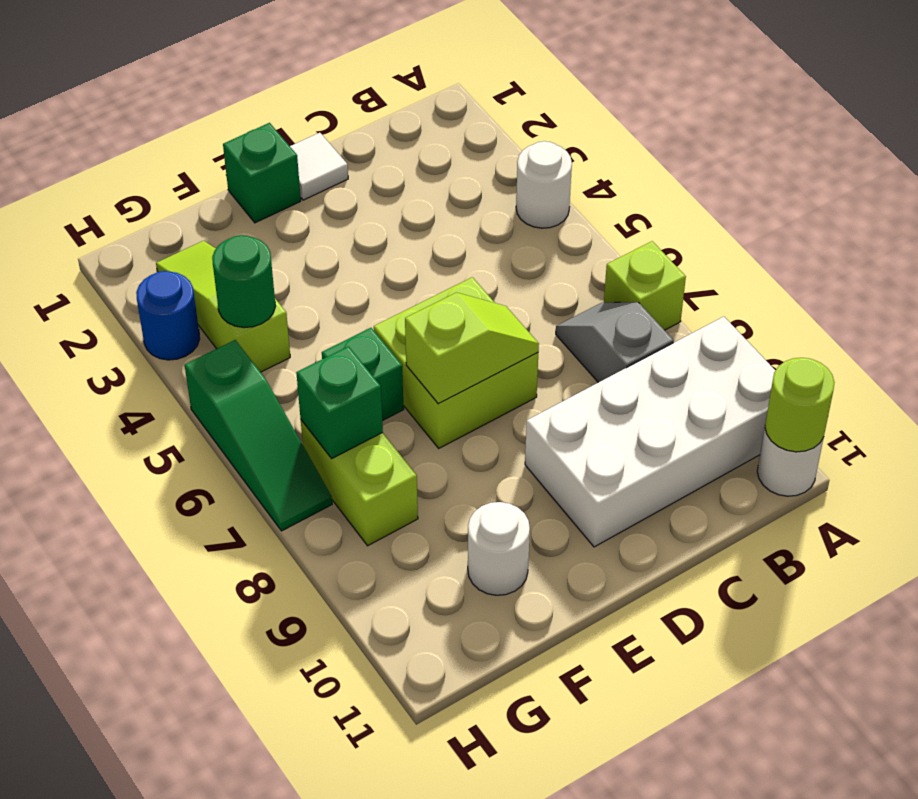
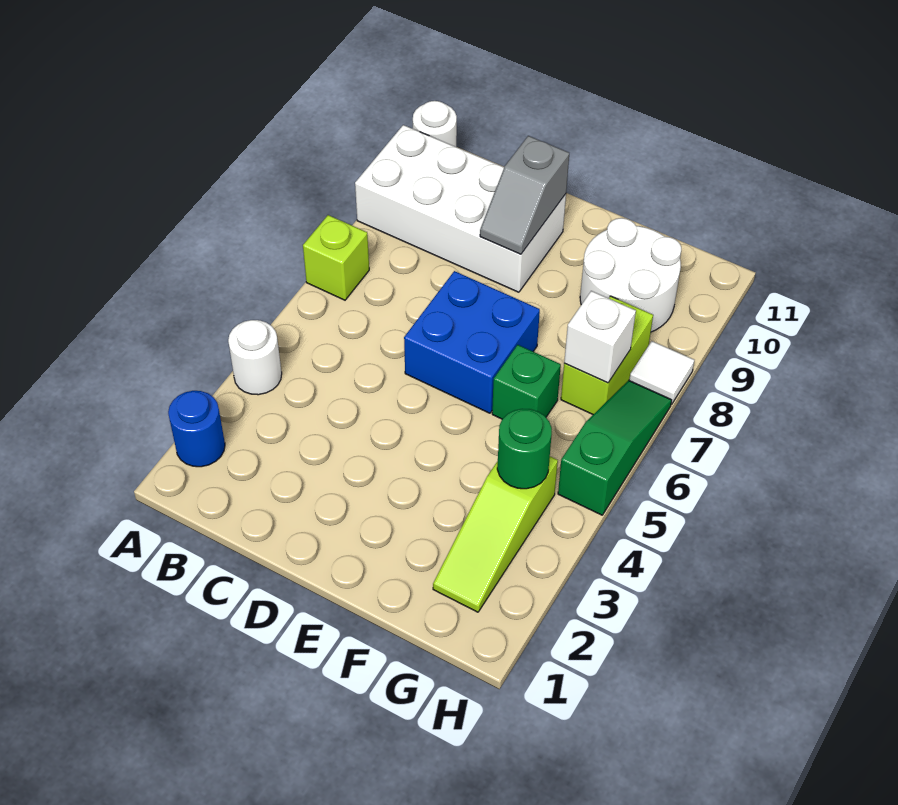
lime 1x1 round brick [765,358,835,452] -> none
grey 1x2 slope [556,302,674,382] -> grey 1x2 slope moved to [480,136,569,254]
white 1x1 tile [290,133,348,200] -> white 1x1 tile moved to [629,341,694,404]
lime 2x2 brick [374,277,538,448] -> blue 2x2 brick [404,271,540,413]
lime 1x2 slope [405,293,539,404] -> none
green 1x1 brick [223,123,301,223] -> none
white 1x1 round brick [468,502,530,595] -> white 2x2 round brick [580,218,681,332]
green 1x1 brick [296,346,383,459] -> white 1x1 brick [564,291,636,383]
blue 1x1 round brick [136,271,200,360] -> blue 1x1 round brick moved to [168,391,225,467]

